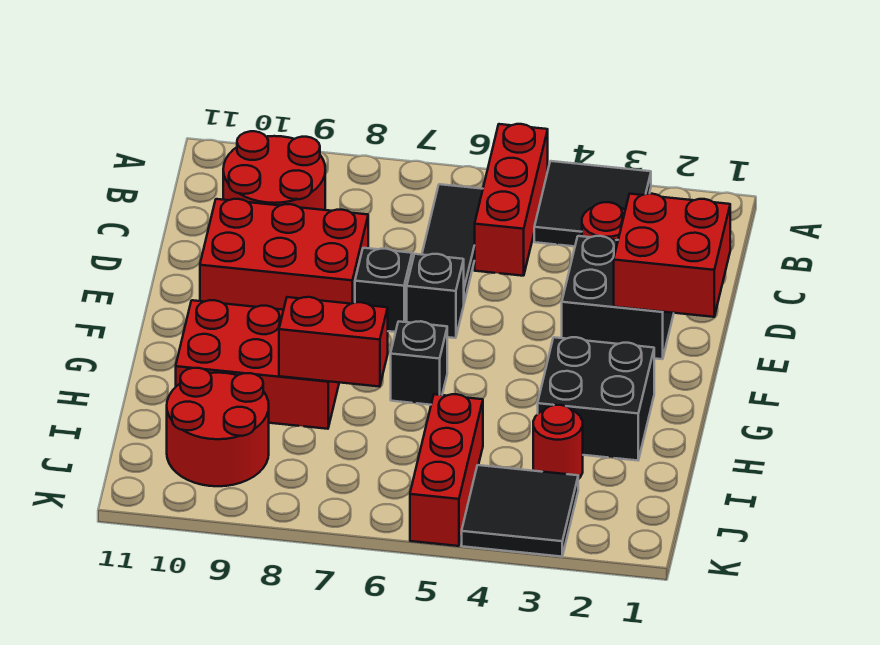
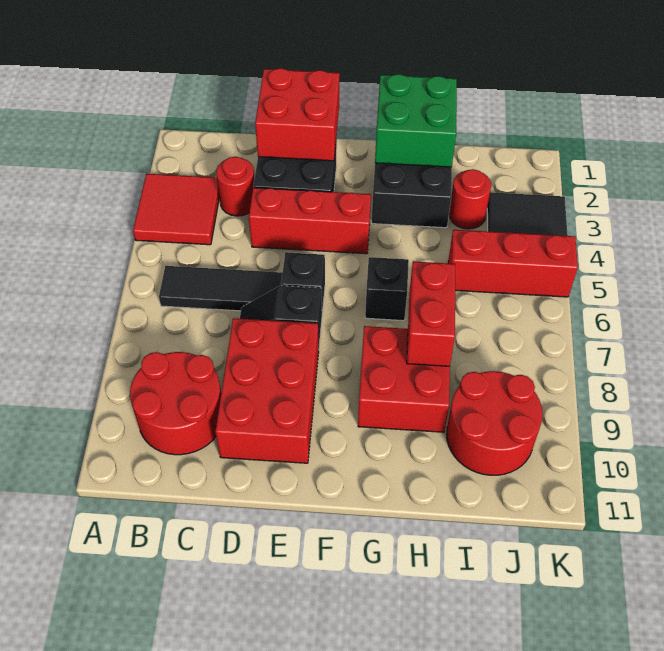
black 2x2 tile [534,161,651,246] -> red 2x2 tile [133,174,219,245]
red 1x3 brick [475,124,548,276] -> red 1x3 brick moved to [249,188,371,254]
none -> green 2x2 brick [375,74,457,167]
red 2x3 brick [176,300,339,429] -> red 2x2 brick [358,326,450,432]

